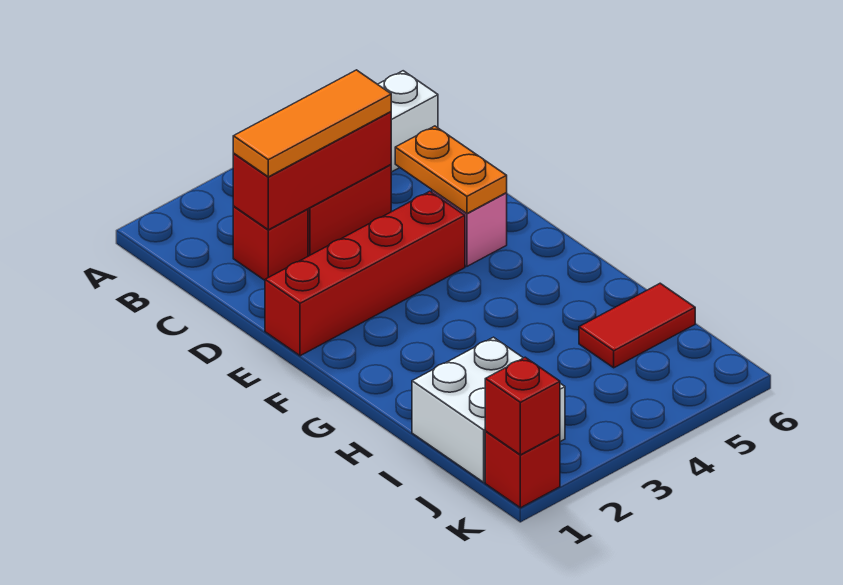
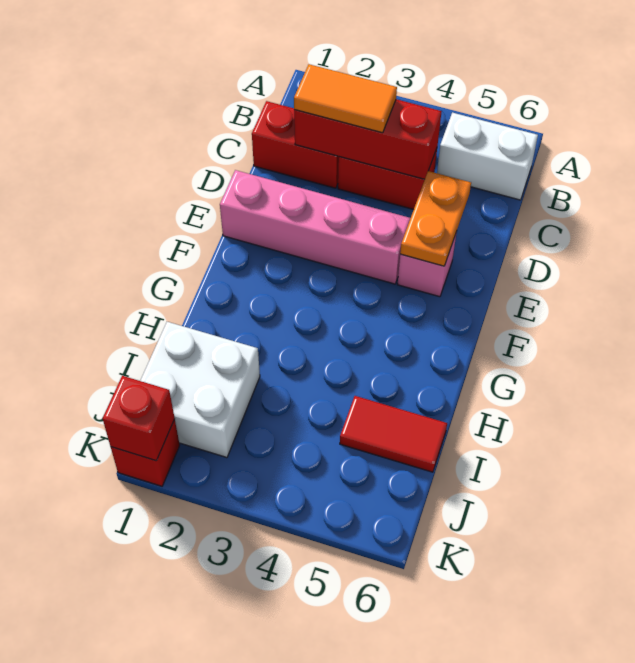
red 1x1 brick [233,207,308,280] -> red 1x2 brick [252,101,339,188]
orange 1x3 tile [233,70,391,177] -> orange 1x2 tile [294,64,397,133]
red 1x4 brick [265,191,465,356] -> pink 1x4 brick [220,170,410,284]

